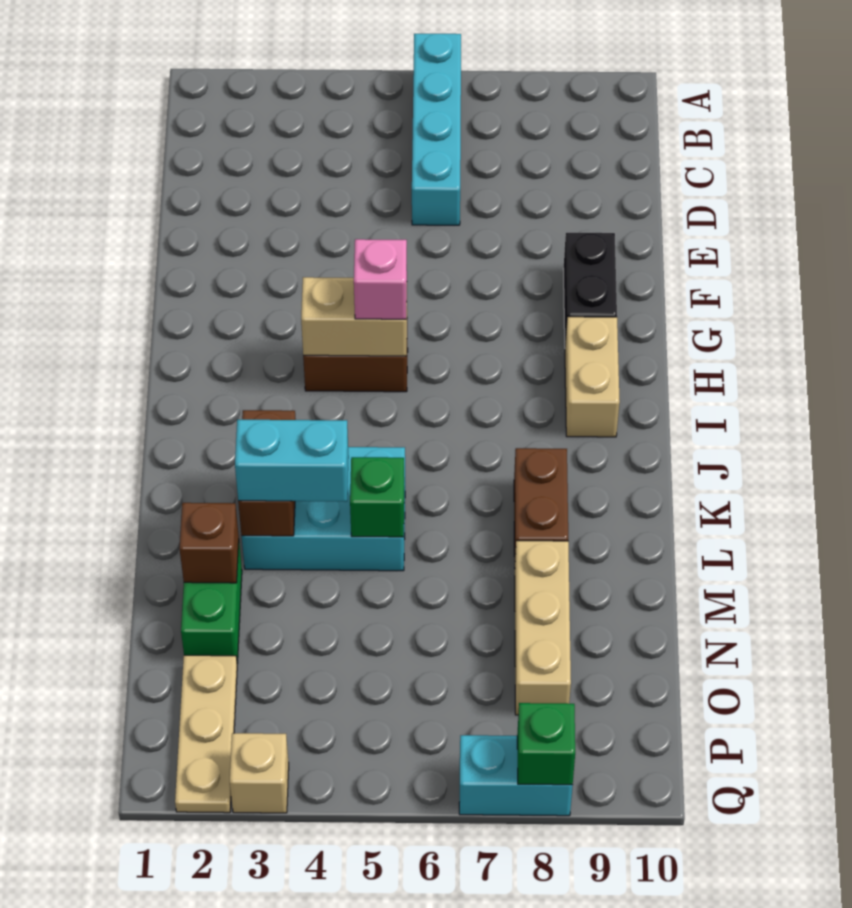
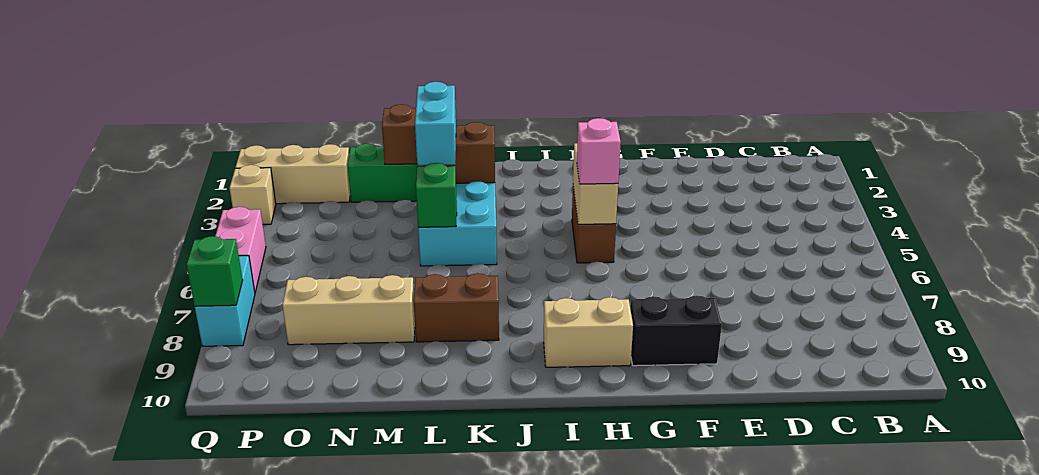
cyan 1x4 brick [412,34,461,225] -> none
tan 1x3 plate [175,655,237,813] -> tan 1x3 brick [235,144,350,204]
none -> pink 1x2 brick [215,207,266,292]

